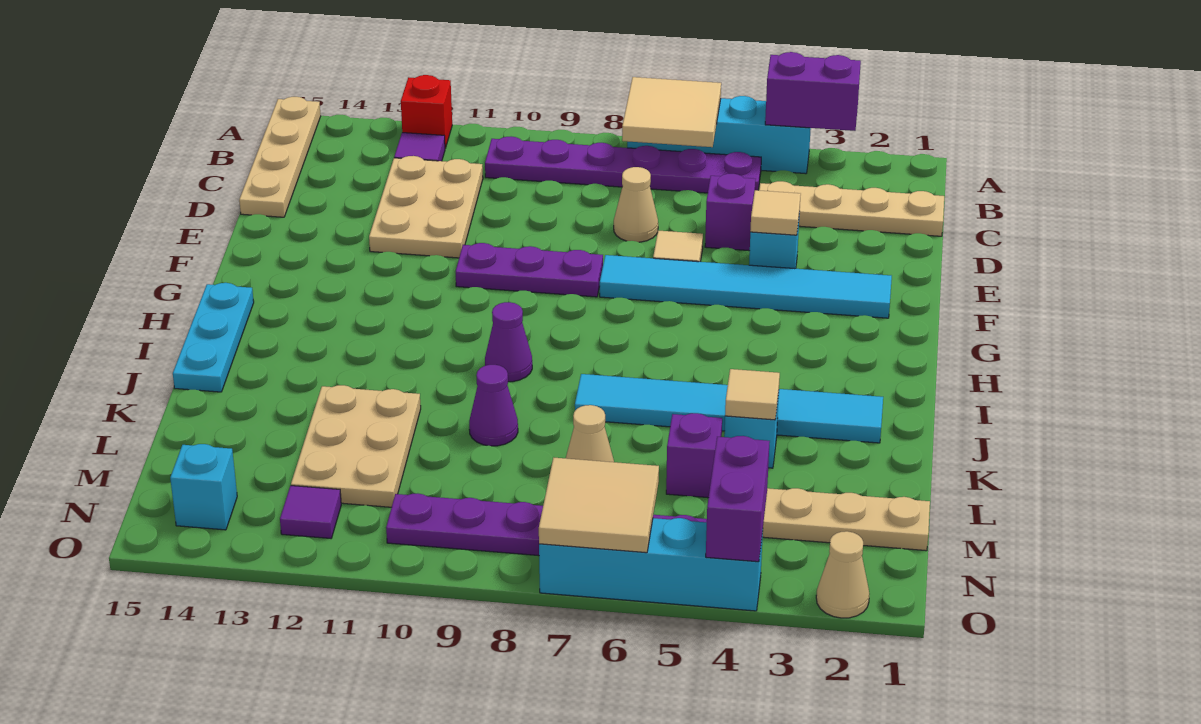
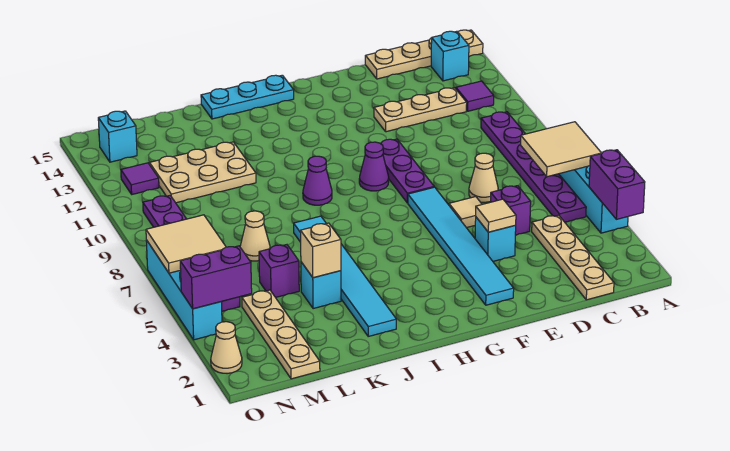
red 1x1 brick [401,75,452,148] -> none
none -> cyan 1x1 brick [431,31,469,81]
tan 2x3 plate [369,156,483,258] -> tan 1x3 plate [374,88,467,132]
tan 1x1 tile [725,369,780,420] -> tan 1x1 brick [301,223,341,278]
purple 1x1 cone [469,365,518,446] -> purple 1x1 cone moved to [359,142,389,191]

